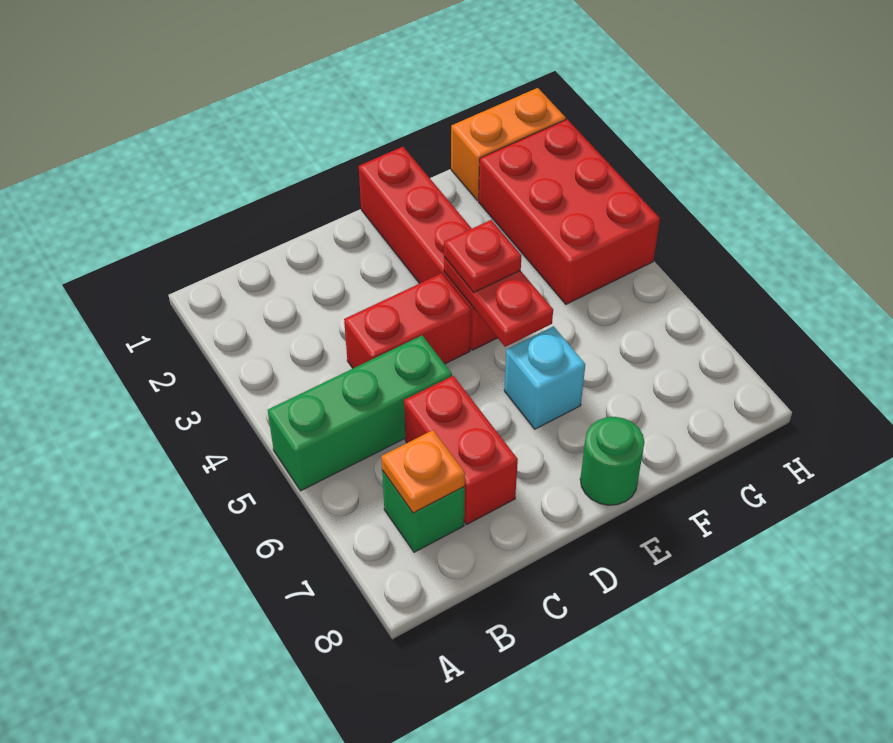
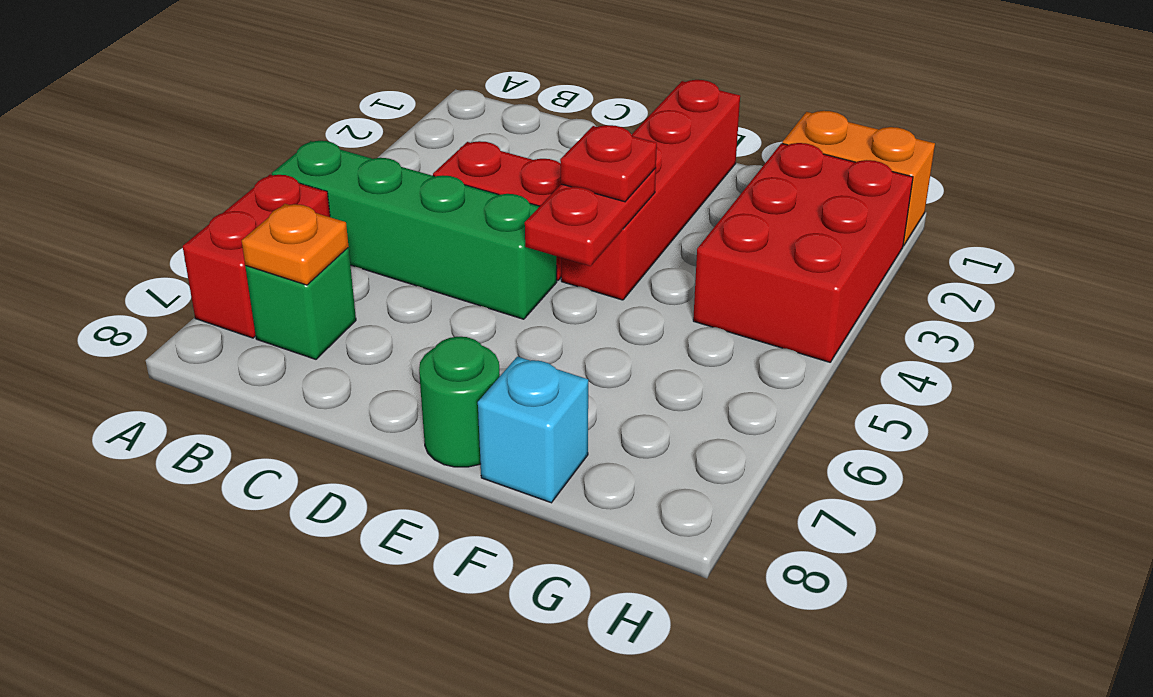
green 1x3 brick [268,336,452,491] -> green 1x4 brick [272,141,557,319]
red 1x2 brick [404,376,518,524] -> red 1x2 brick moved to [183,175,330,338]
cyan 1x1 brick [504,326,585,429] -> cyan 1x1 brick moved to [478,357,588,503]

